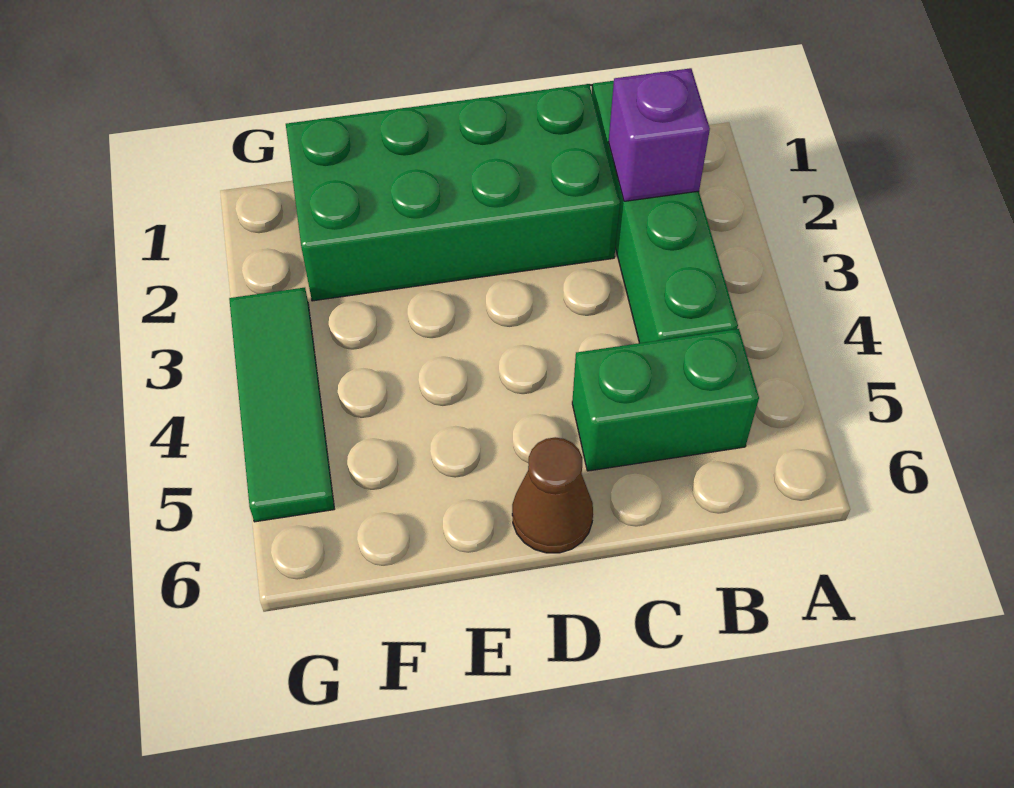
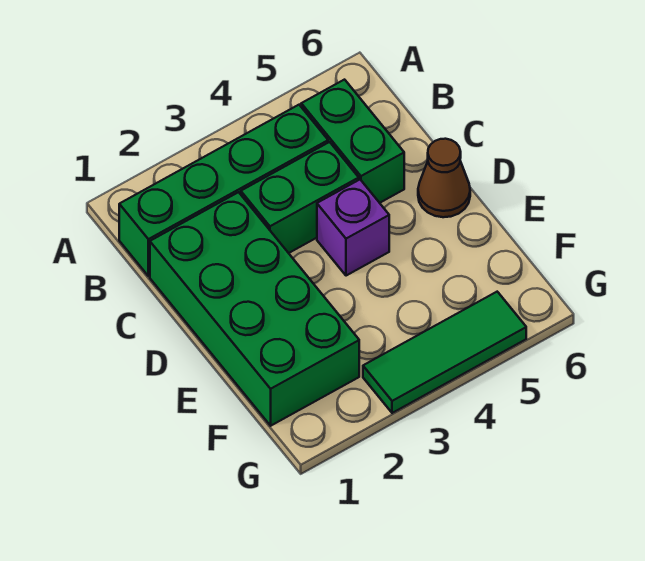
purple 1x1 brick [608,68,710,201] -> purple 1x1 brick moved to [317,180,389,276]
none -> green 1x2 brick [241,142,359,253]

